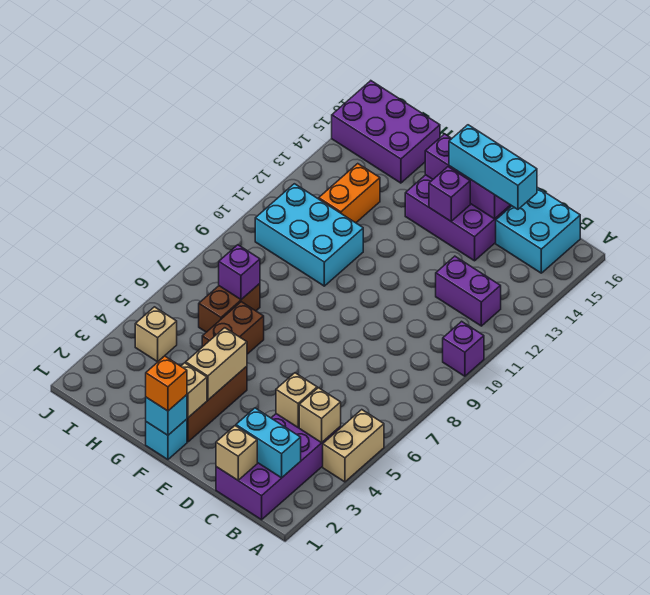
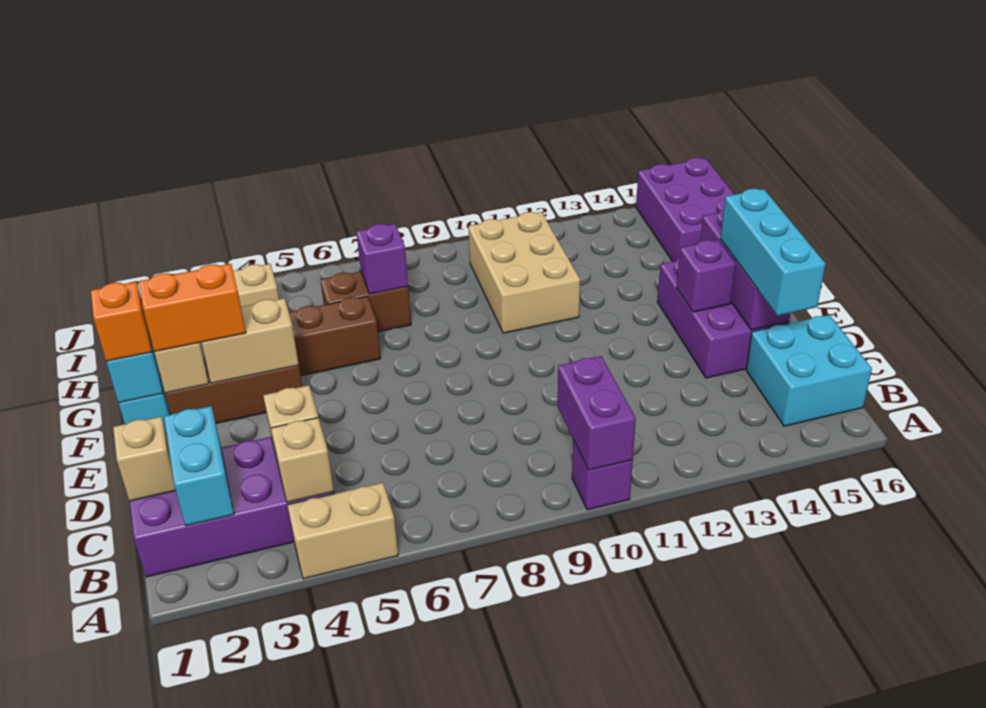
purple 1x2 brick [436,256,501,326] -> purple 1x2 brick moved to [558,356,636,470]
cyan 2x3 brick [255,184,363,286] -> tan 2x3 brick [468,212,580,333]
orange 1x2 brick [319,164,380,223] -> orange 1x2 brick moved to [139,264,246,352]

